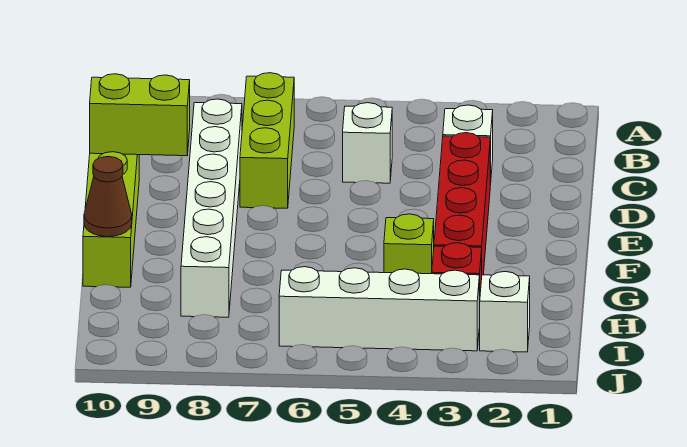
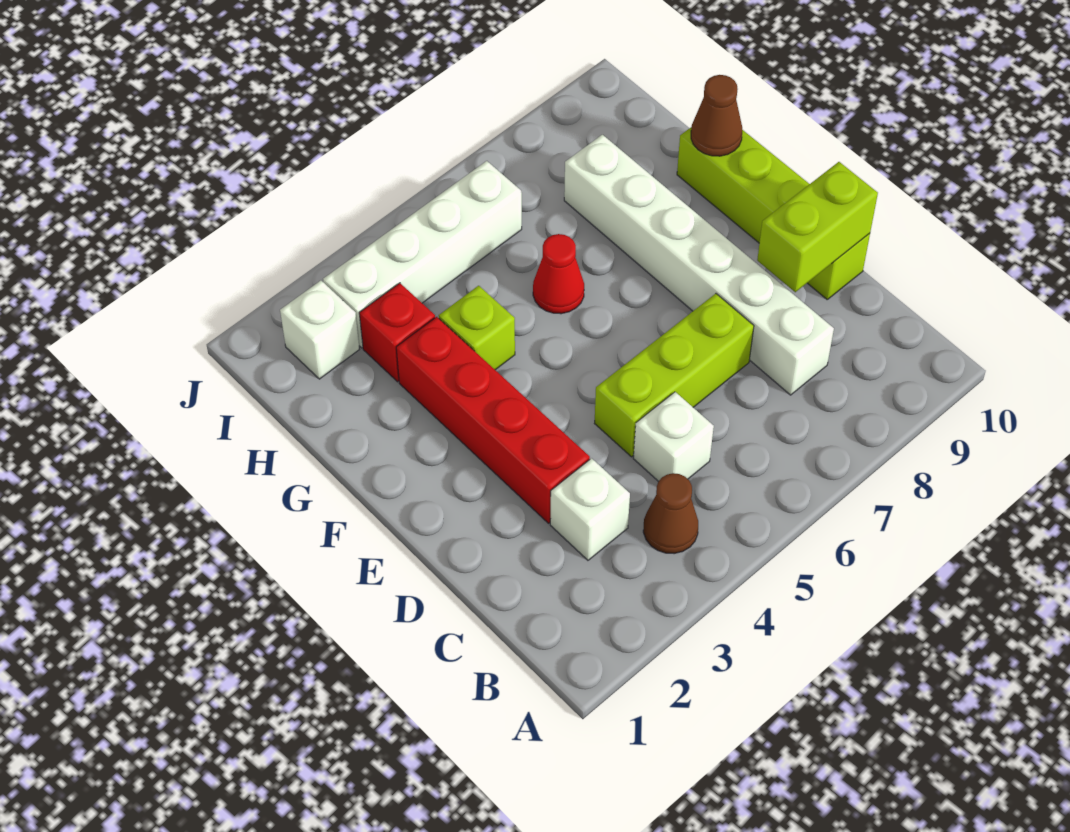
none -> brown 1x1 cone [643,473,698,554]
lime 1x3 brick [240,73,294,208] -> lime 1x3 brick turned to [595,294,754,457]
none -> red 1x1 cone [533,234,584,314]

